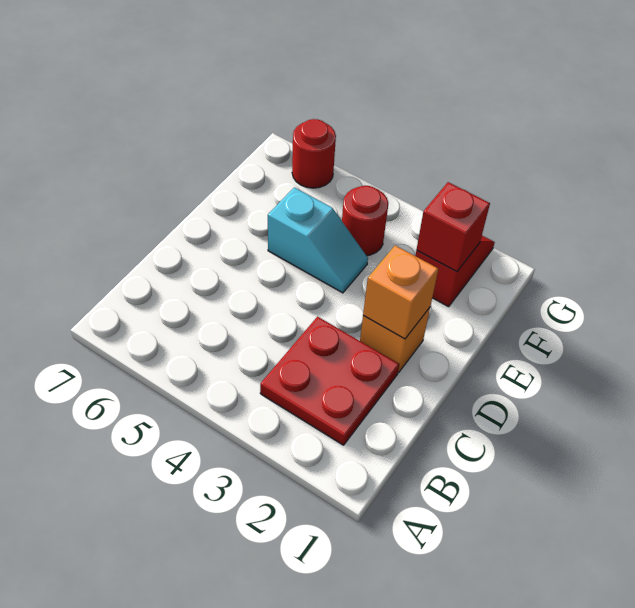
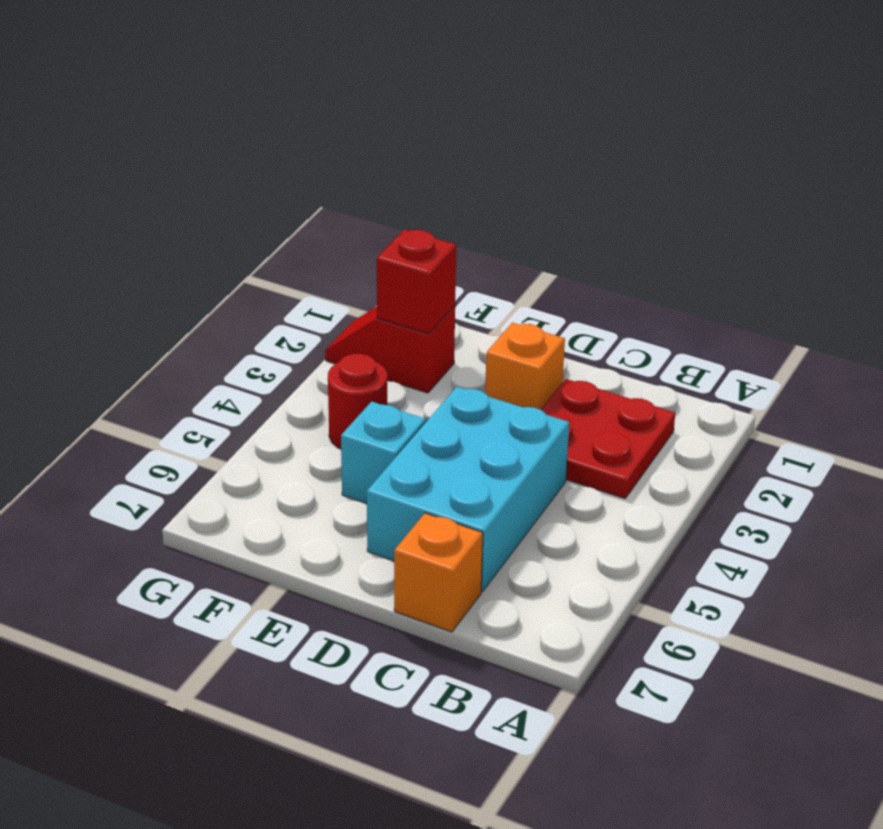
none -> cyan 2x3 brick [367,387,569,592]
orange 1x1 brick [363,245,438,339] -> orange 1x1 brick moved to [394,513,483,632]
red 1x1 round brick [292,119,336,188] -> none

